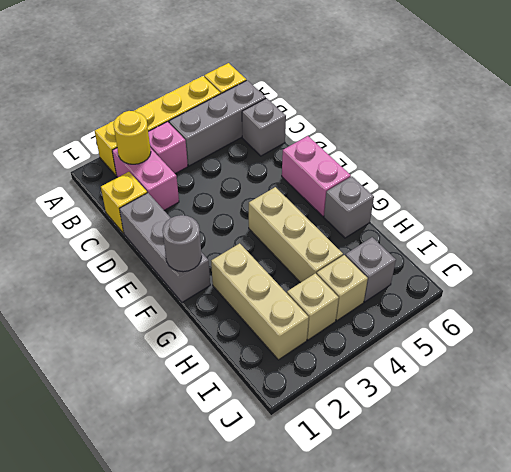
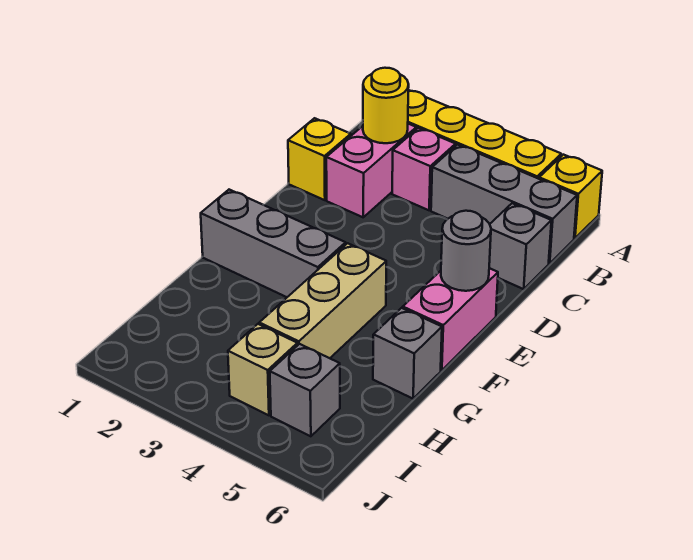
grey 1x3 brick [119,193,210,302] -> grey 1x3 brick turned to [201,190,346,297]
grey 1x1 round brick [162,215,202,272] -> grey 1x1 round brick moved to [441,211,491,291]
tan 1x3 brick [211,243,309,360] -> none
tan 1x1 brick [287,273,339,340] -> none

